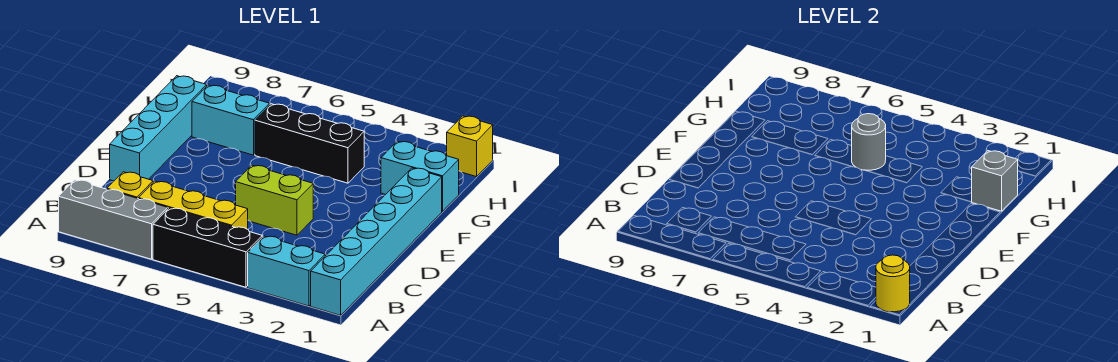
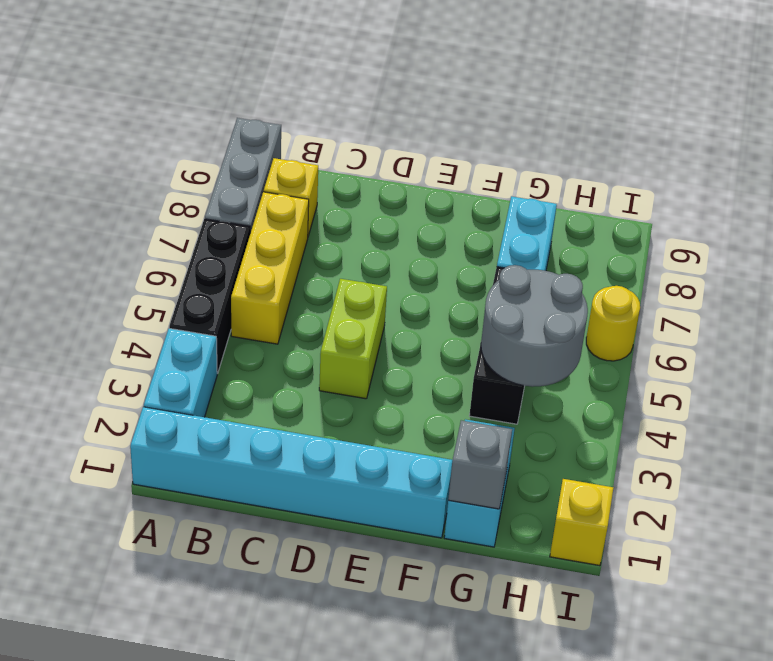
yellow 1x1 round brick [876,255,910,312] -> yellow 1x1 round brick moved to [586,286,640,361]
cyan 1x4 brick [110,76,207,181] -> none
grey 1x1 round brick [852,114,886,170] -> grey 2x2 round brick [481,265,588,387]

